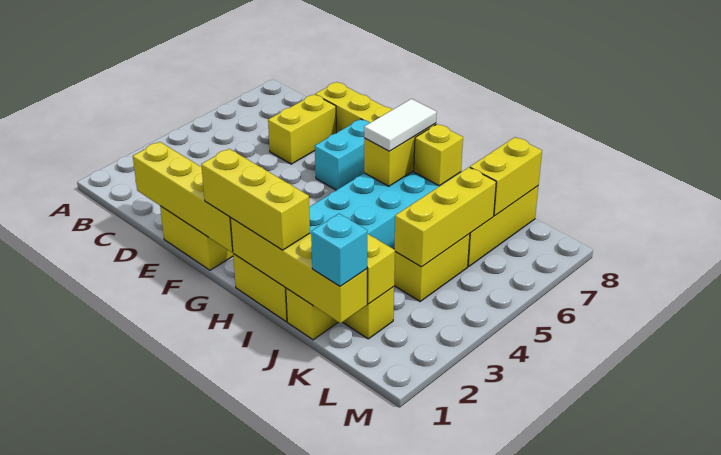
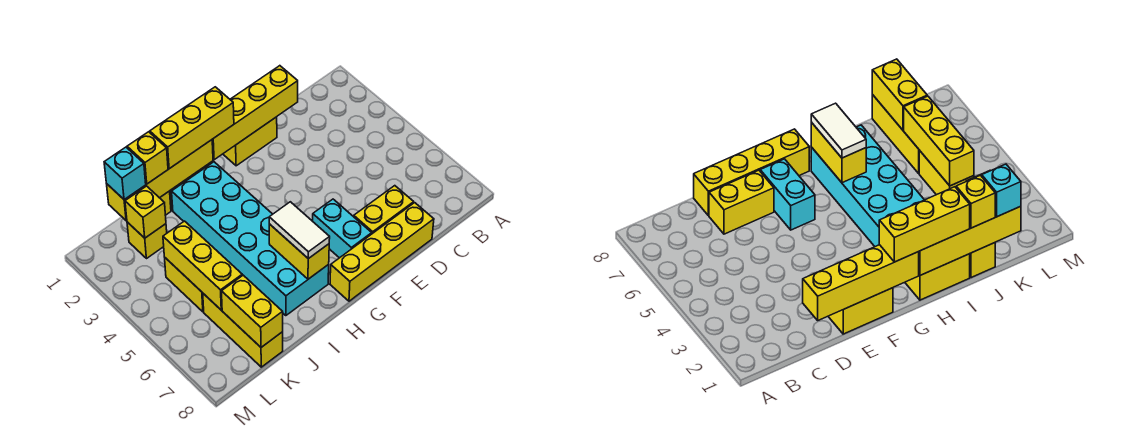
yellow 1x2 brick [268,94,336,164] -> yellow 1x2 brick turned to [354,186,414,234]
yellow 1x1 brick [414,124,463,186] -> yellow 1x1 brick moved to [127,132,168,184]

